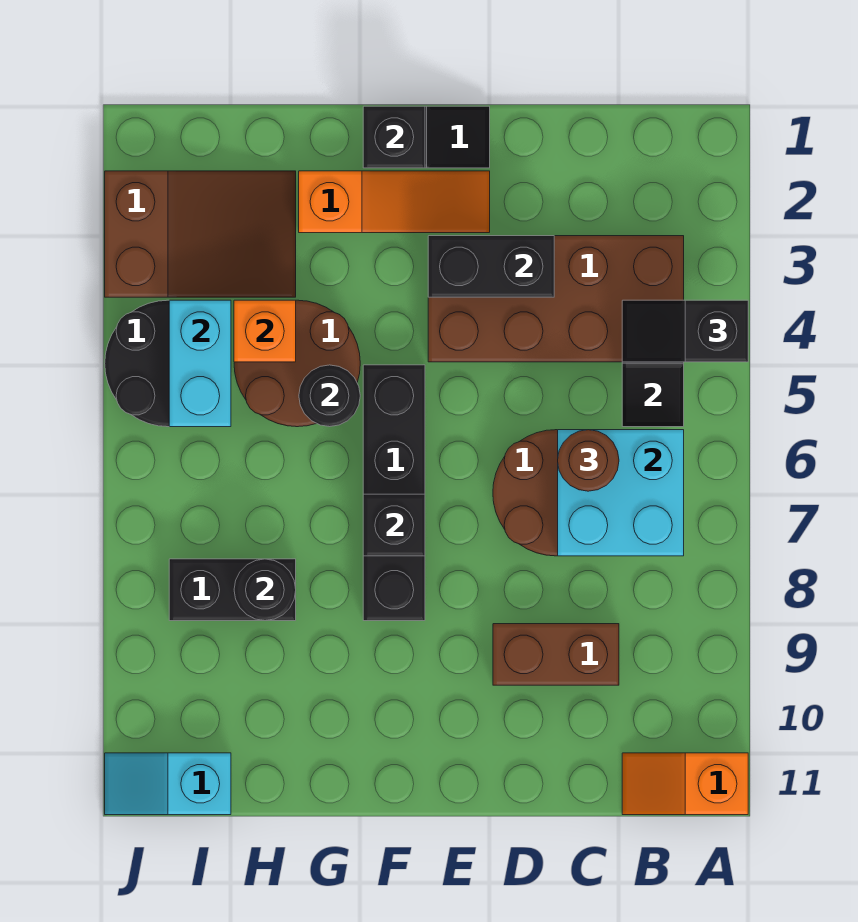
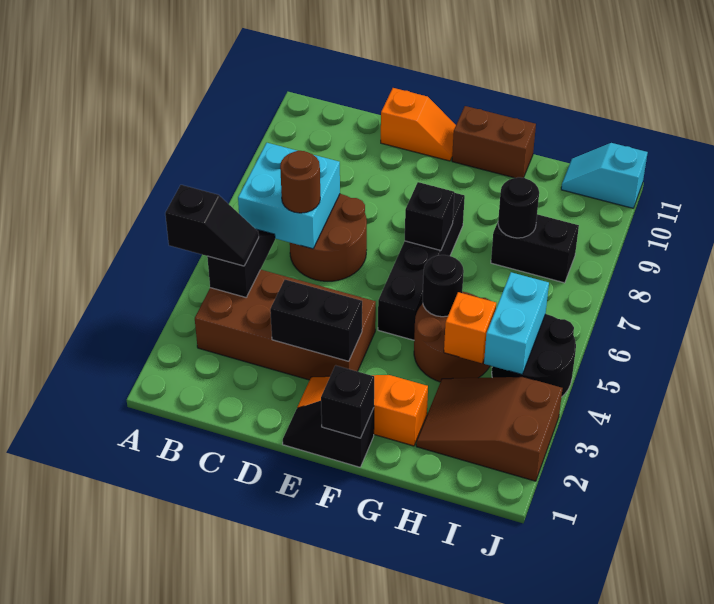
orange 1x2 slope [622,753,748,815] -> orange 1x2 slope moved to [381,88,456,161]
brown 1x2 brick [493,624,619,685] -> brown 1x2 brick moved to [452,106,536,178]
cyan 1x2 slope [105,753,231,815] -> cyan 1x2 slope turned to [561,143,648,208]

